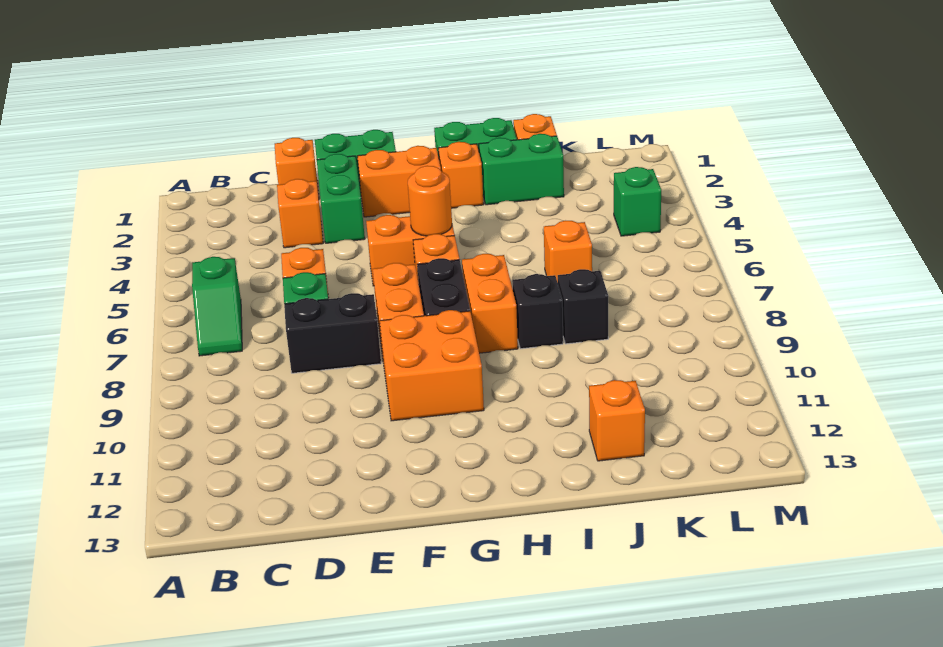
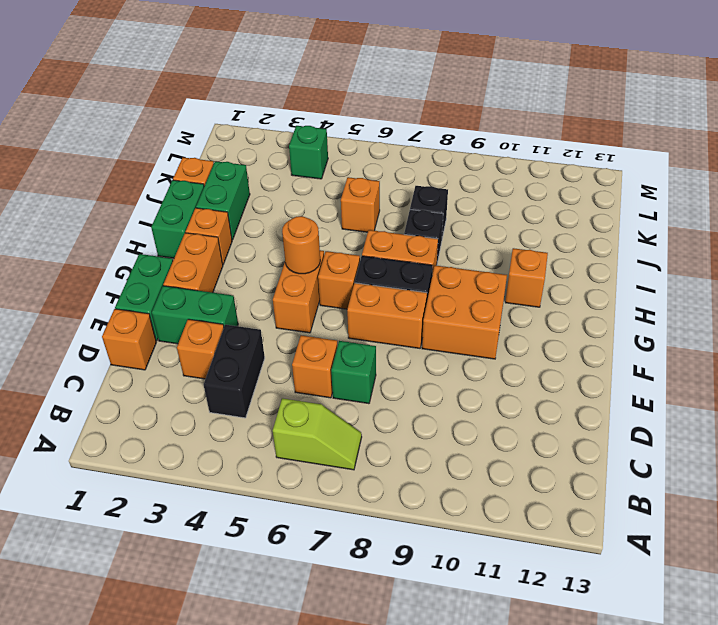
green 1x2 slope [192,257,242,356] -> lime 1x2 slope [273,398,362,470]
black 1x2 brick [284,293,381,373] -> black 1x2 brick moved to [204,325,265,418]
orange 1x1 brick [589,380,645,461] -> orange 1x1 brick moved to [505,248,548,307]

